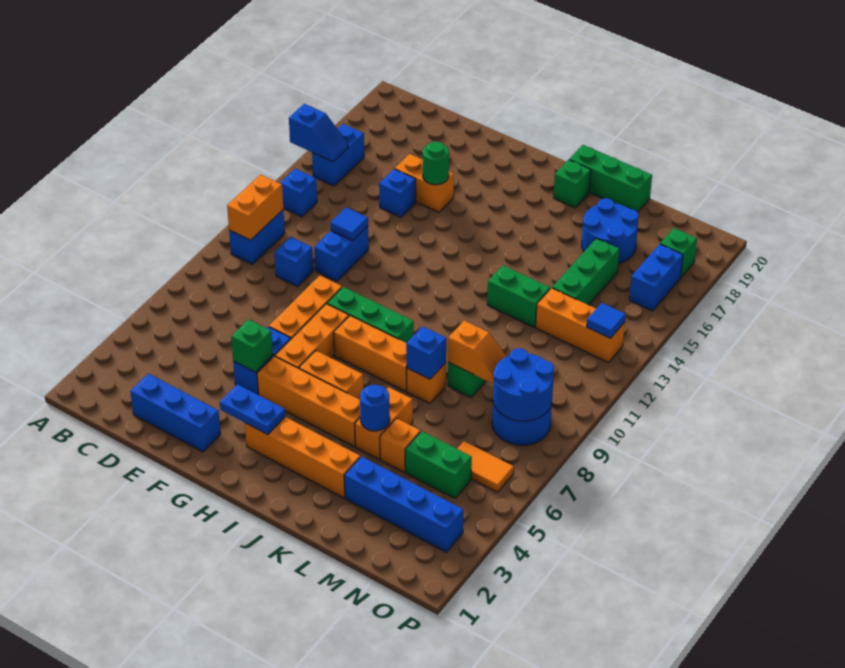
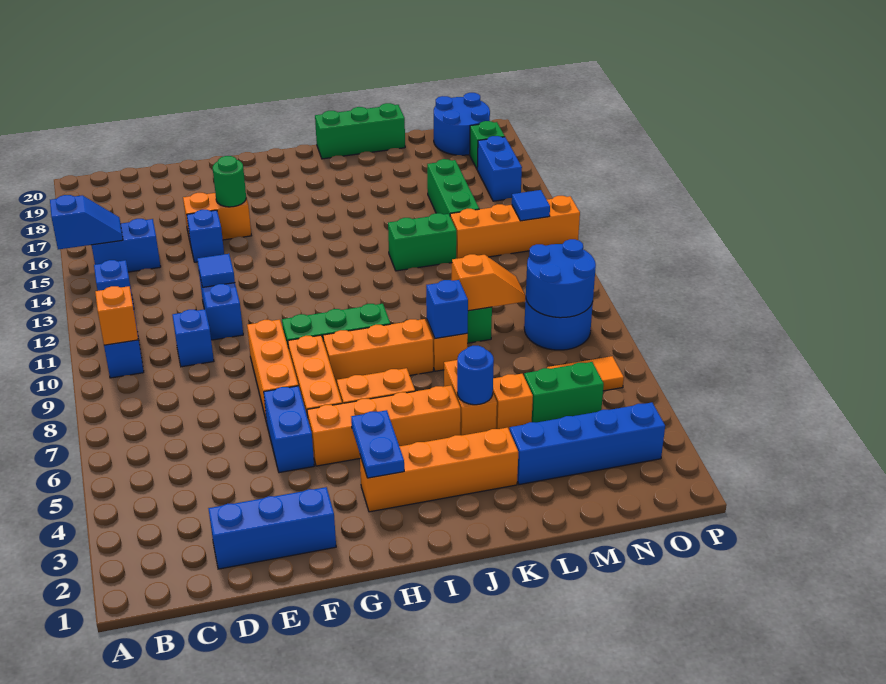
orange 1x2 brick [227,175,283,240] -> orange 1x1 brick [95,286,138,345]
blue 1x2 brick [312,124,364,186] -> blue 1x2 brick turned to [92,219,161,272]
green 1x1 brick [231,319,273,372] -> none
blue 1x2 plate [220,384,285,435] -> blue 1x2 plate turned to [351,410,404,478]
green 1x1 brick [554,160,591,208] -> none
blue 2x2 round brick [582,198,639,264] -> blue 2x2 round brick moved to [434,93,490,155]
orange 1x3 brick [536,288,625,363] -> orange 1x4 brick [450,196,580,259]

